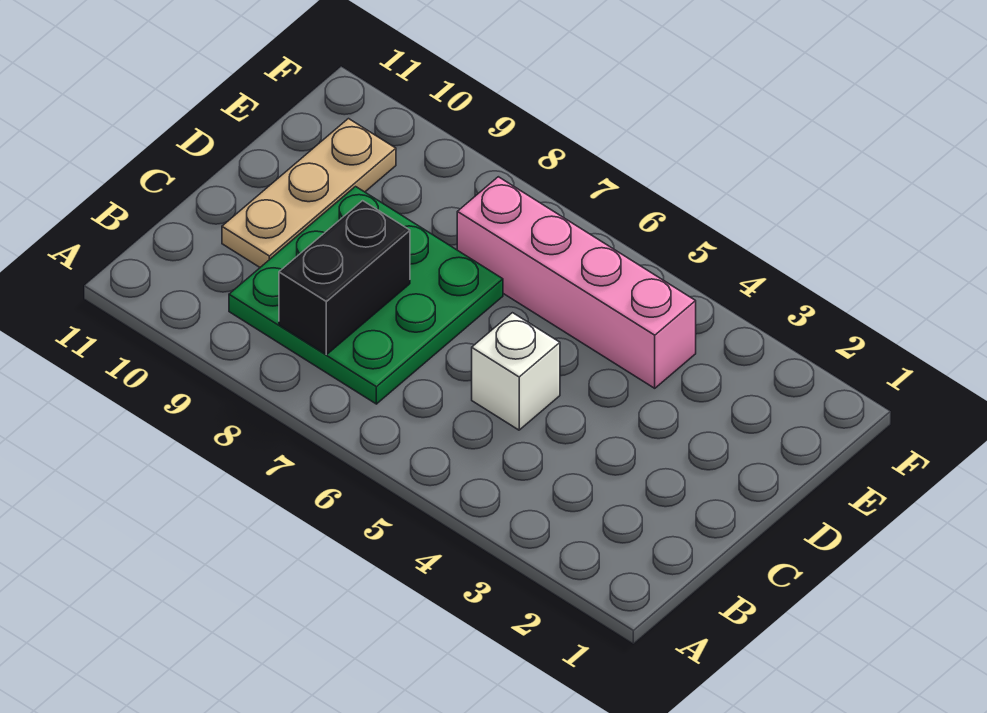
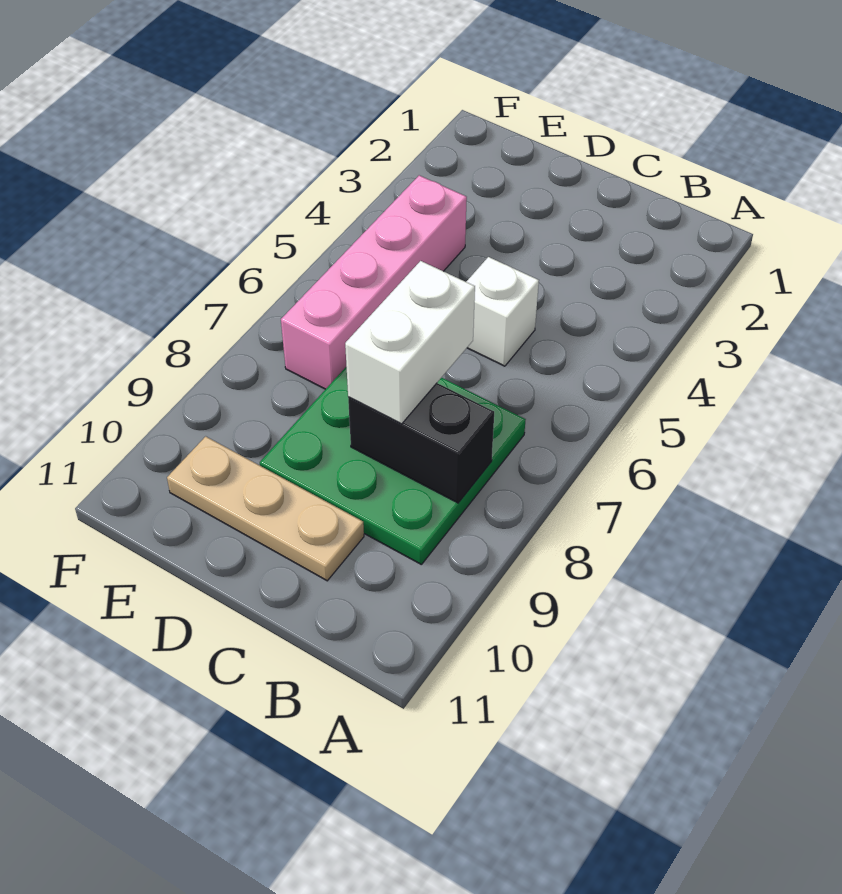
none -> white 1x2 brick [345,261,475,424]

